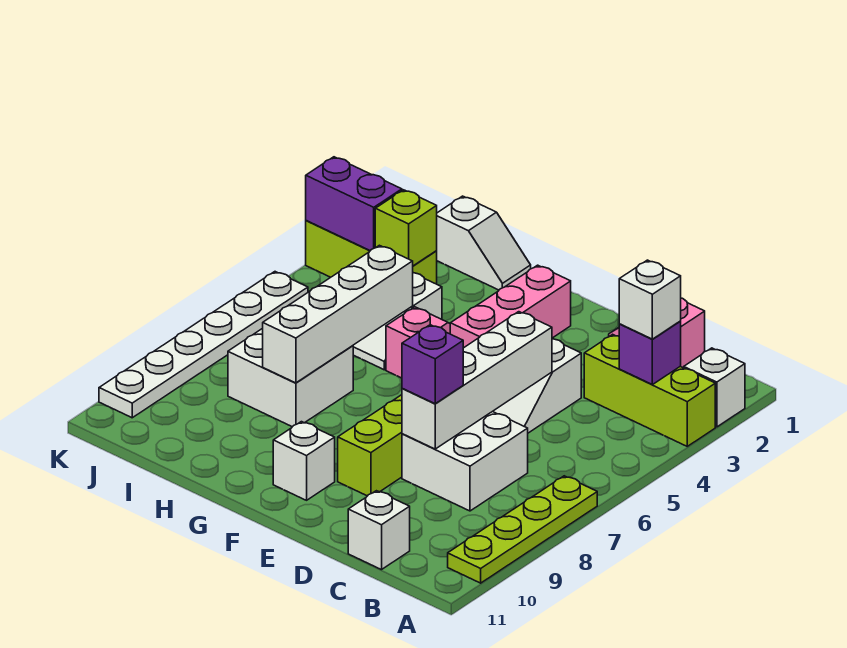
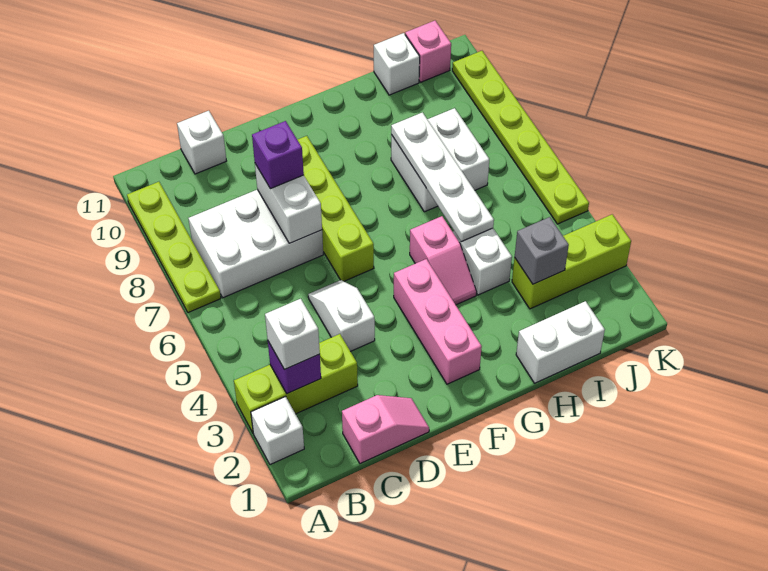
white 2x2 brick [402,411,528,511] -> white 2x3 brick [188,189,323,298]
white 1x4 brick [402,312,552,449] -> white 1x2 brick [255,164,322,243]
white 1x1 brick [273,422,335,500] -> white 1x1 brick moved to [374,33,420,95]
white 1x2 slope [437,196,531,290] -> white 1x2 brick [516,301,605,383]
white 1x4 brick [263,245,413,383] -> white 1x4 plate [391,112,494,241]
lime 1x1 brick [375,190,437,266] -> grey 1x1 brick [515,217,569,284]
purple 1x2 brick [306,157,402,251] -> none
none -> pink 1x1 brick [405,21,451,82]
white 1x6 plate [99,272,308,418] -> lime 1x6 plate [452,51,589,224]

